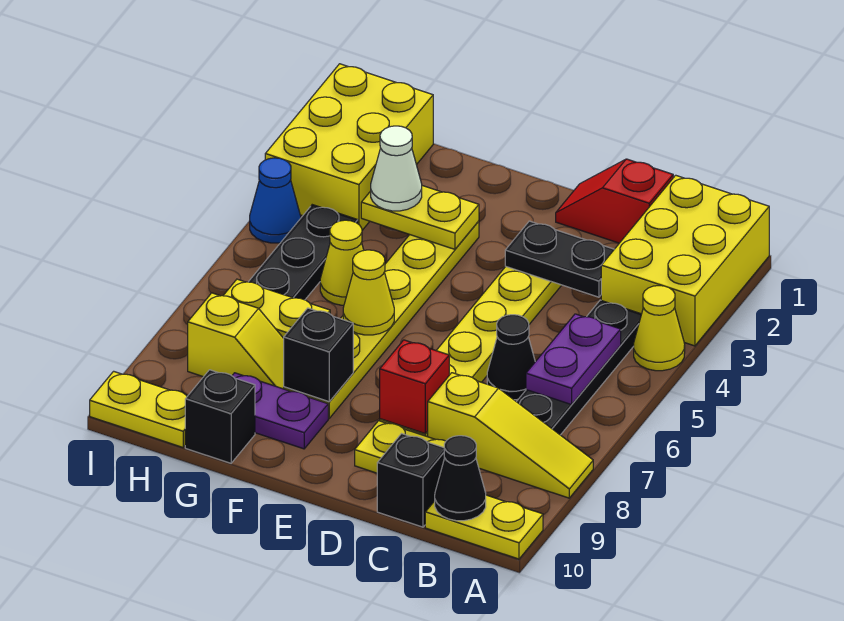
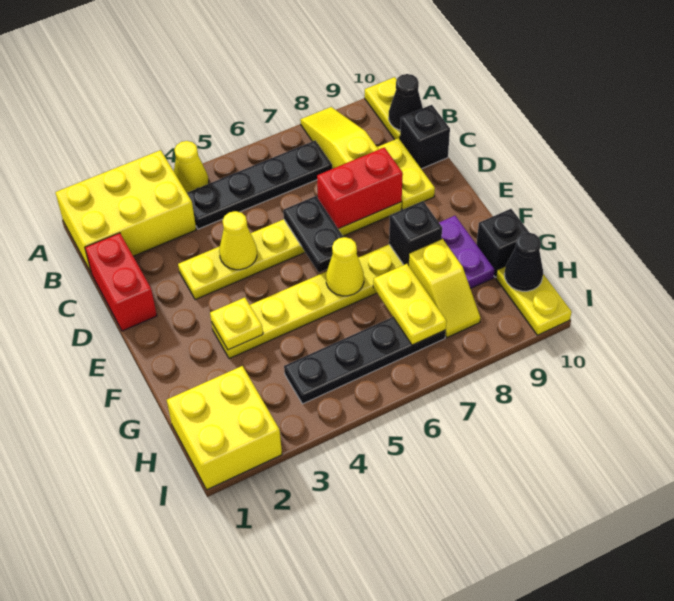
purple 1x2 plate [526,314,621,405] -> none
red 1x2 slope [556,159,673,243] -> red 1x2 brick [85,233,157,331]
black 1x2 plate [505,221,614,297] -> black 1x2 plate moved to [283,196,343,272]
black 1x1 cone [487,315,535,400] -> black 1x1 cone moved to [504,232,543,291]
red 1x1 brick [380,340,449,434] -> red 1x2 brick [317,147,403,229]
yellow 1x2 plate [361,186,479,249] -> yellow 1x1 plate [210,297,263,350]
white 1x1 cone [371,126,422,211] -> none
yellow 1x1 cone [320,220,364,305] -> yellow 1x1 cone moved to [219,211,257,270]
yellow 1x2 slope [188,293,284,389] -> yellow 1x2 slope turned to [409,239,480,338]
yellow 2x3 brick [265,64,433,230] -> yellow 2x2 brick [167,366,282,490]
blue 1x1 cone [250,158,301,243] -> none

